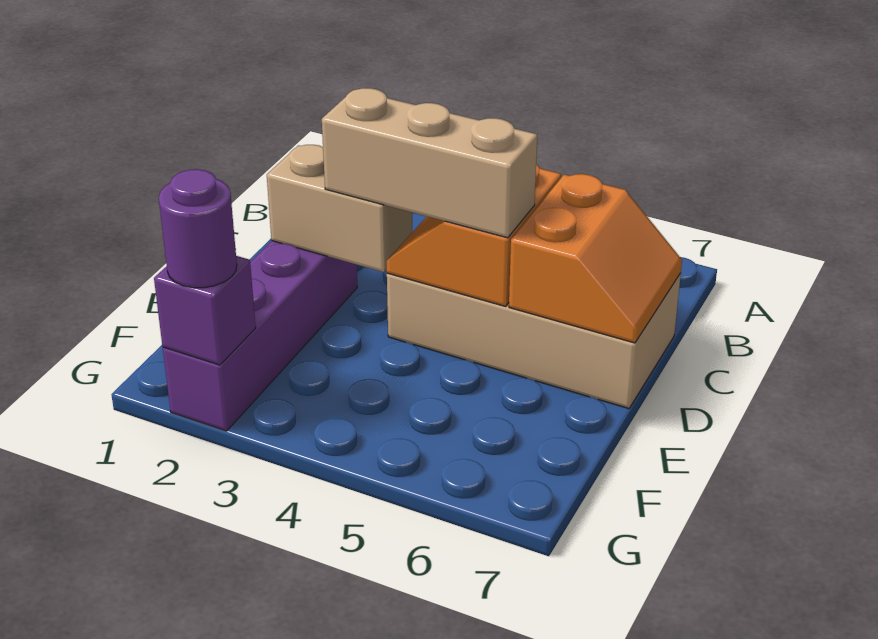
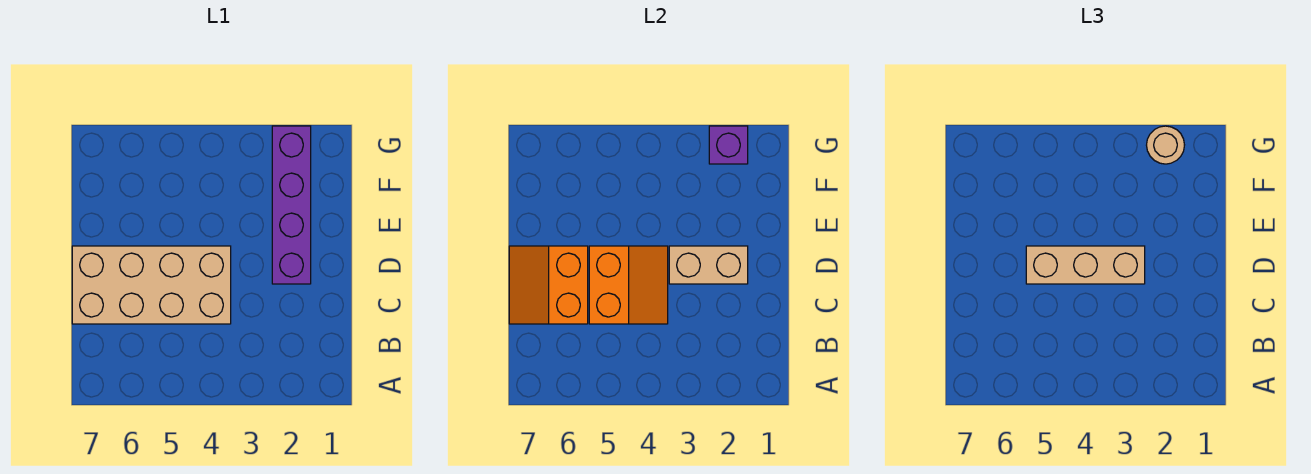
purple 1x1 round brick [159,169,237,288] -> tan 1x1 round brick [1147,126,1184,164]

